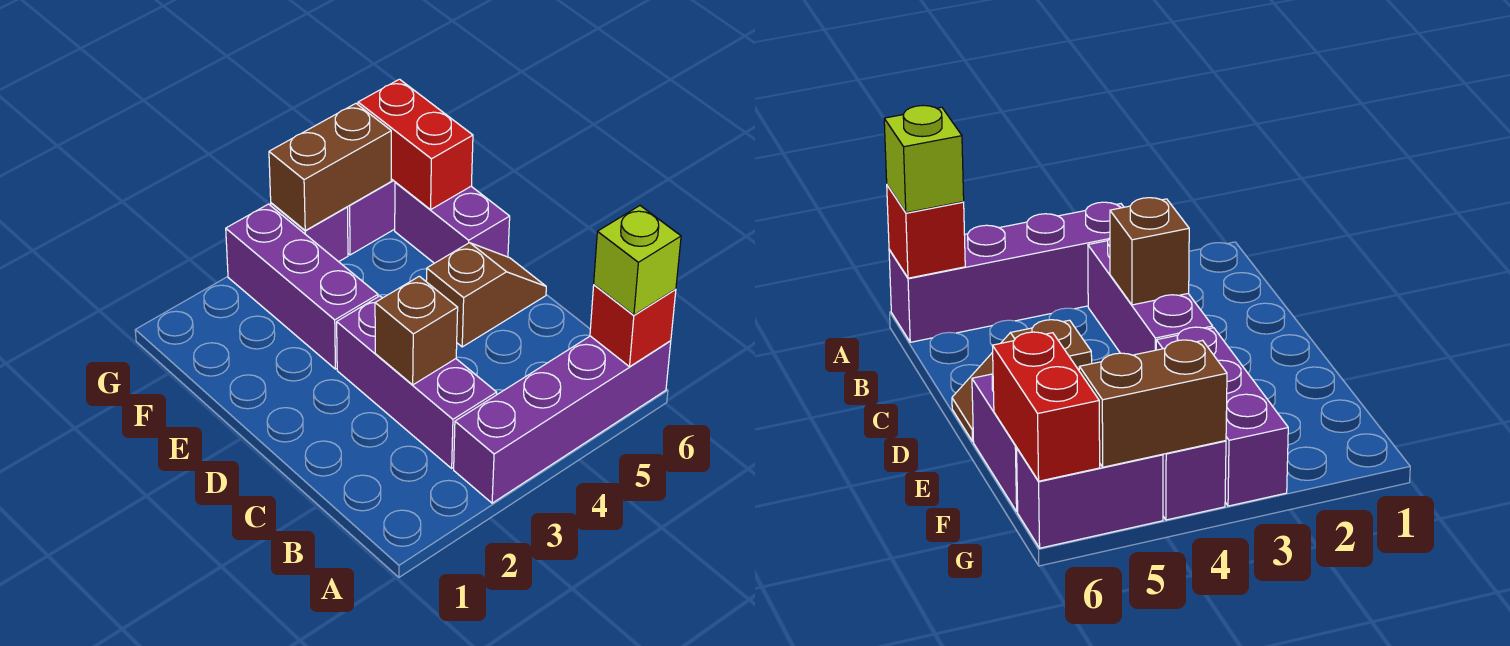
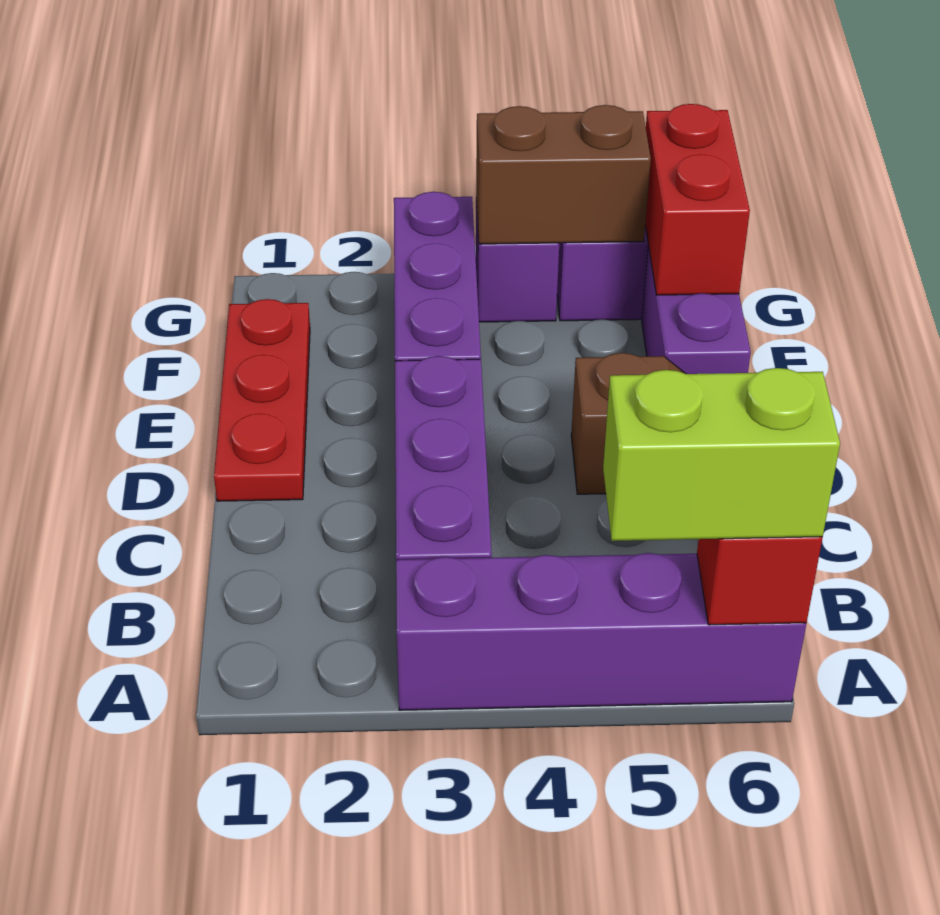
lime 1x1 brick [594,206,681,315] -> lime 1x2 brick [603,368,840,541]
brown 1x1 brick [375,276,458,385] -> none
none -> red 1x3 plate [214,299,310,501]

